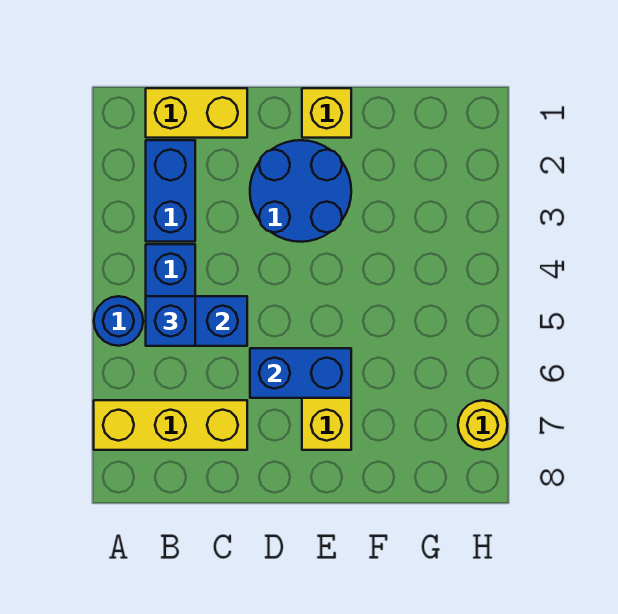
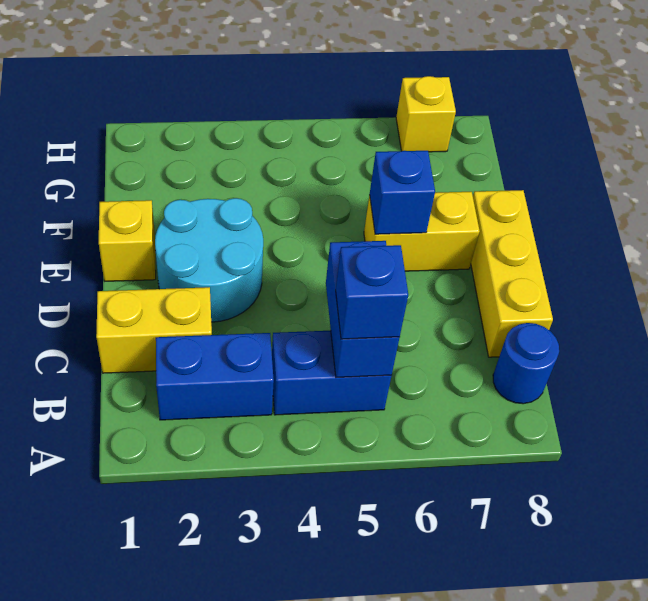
blue 1x1 round brick [94,296,143,346] -> blue 1x1 round brick moved to [493,323,559,404]
yellow 1x3 brick [94,400,247,450] -> yellow 1x3 brick moved to [471,190,553,357]
yellow 1x2 brick [146,88,247,138] -> yellow 1x2 brick turned to [96,287,212,373]
blue 2x2 round brick [250,140,351,242] -> cyan 2x2 round brick [155,198,263,322]
blue 1x2 brick [250,348,351,398] -> blue 1x1 brick [370,151,435,234]
yellow 1x1 round brick [458,400,507,450] -> yellow 1x1 brick [396,76,456,152]

